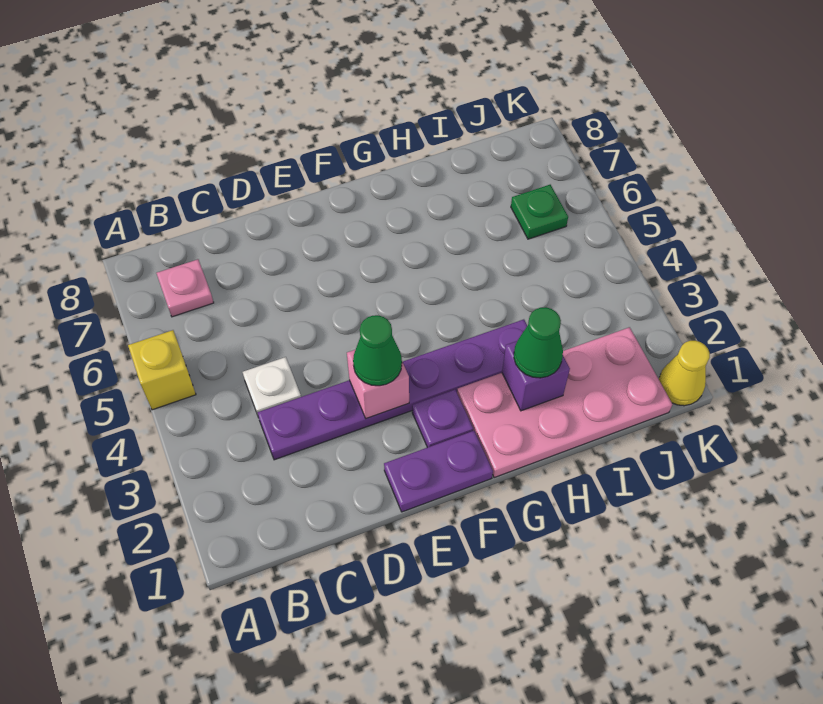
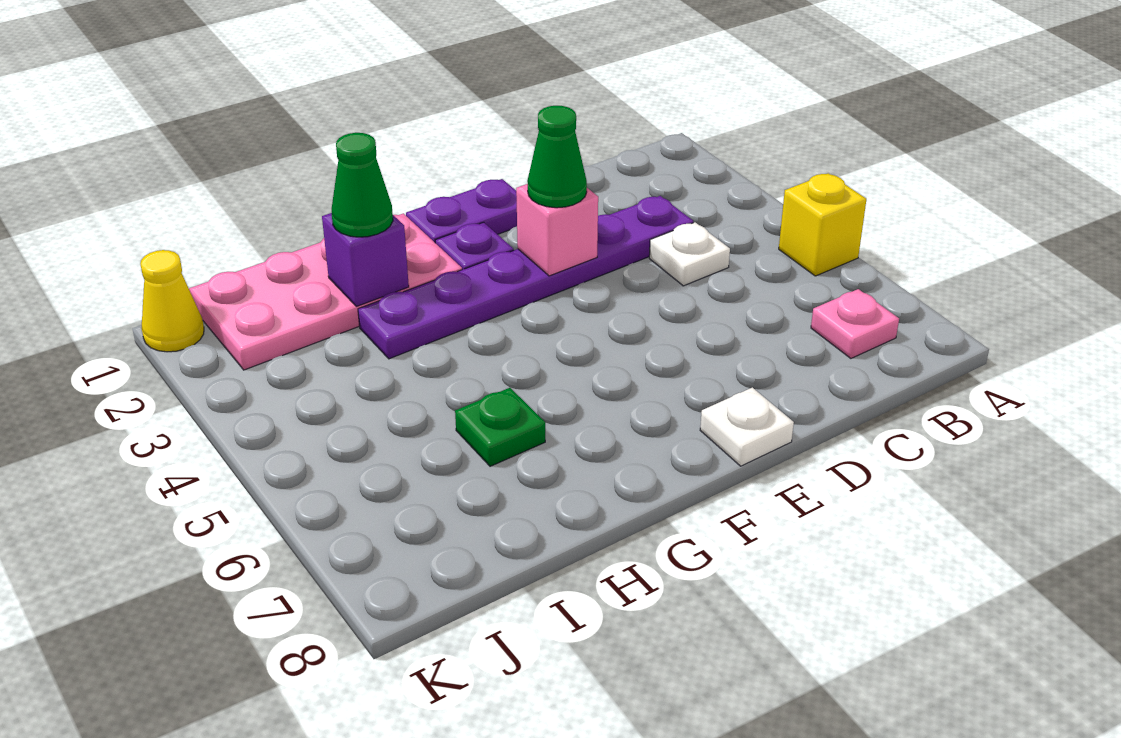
none -> white 1x1 plate [700,387,794,466]
green 1x1 plate [511,185,568,239] -> green 1x1 plate moved to [455,388,545,466]

